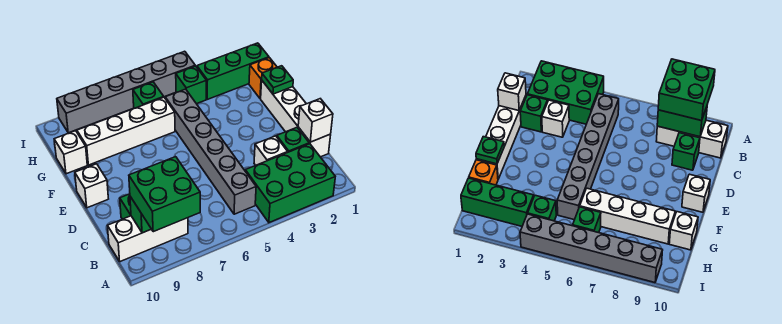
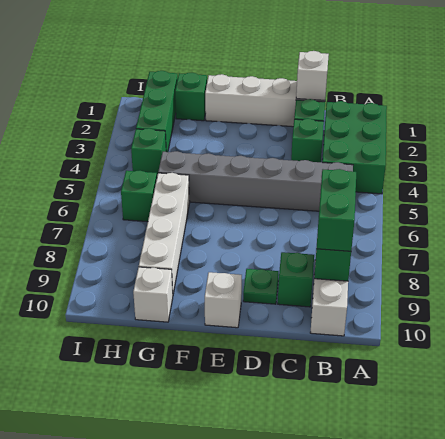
green 2x2 brick [129,157,200,232] -> green 1x2 brick [317,169,356,251]
white 1x1 brick [254,136,288,165] -> green 1x1 brick [291,119,324,162]
green 1x1 plate [262,66,293,94] -> green 1x1 plate moved to [243,269,279,304]
orange 1x1 brick [249,58,277,99] -> green 1x1 brick [175,73,207,121]
grey 1x6 brick [57,51,195,133] -> none

